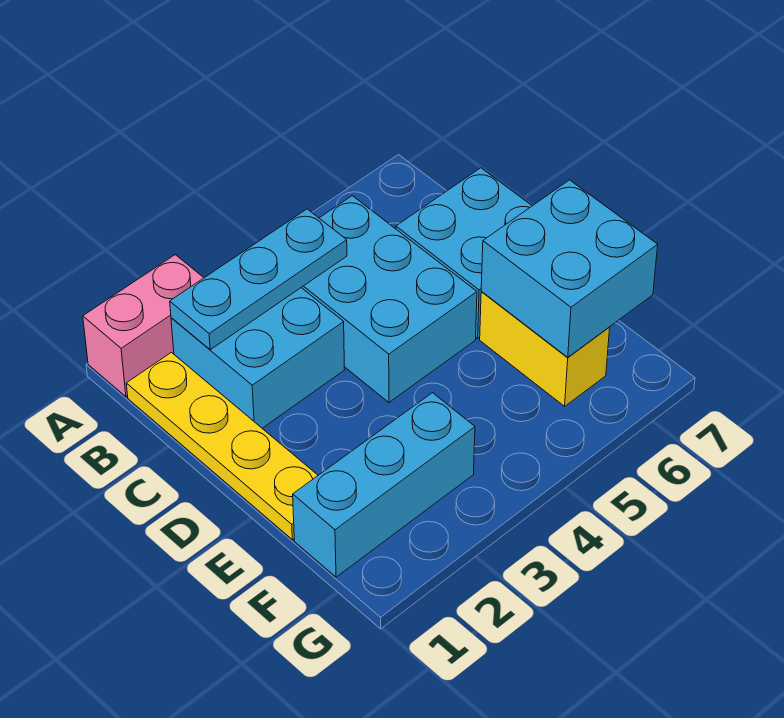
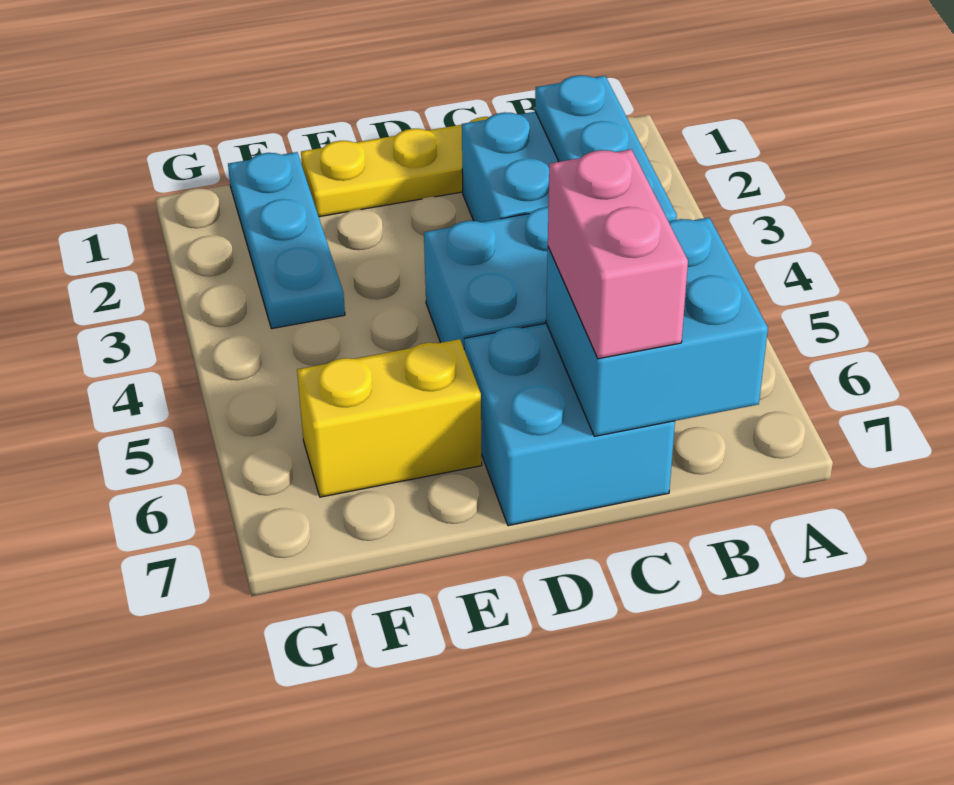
pink 1x2 brick [83,255,204,397] -> pink 1x2 brick moved to [548,149,688,359]
cyan 2x2 brick [481,180,658,357] -> cyan 2x2 brick moved to [546,218,768,436]
cyan 1x3 brick [293,393,475,577] -> cyan 1x3 plate [228,152,345,329]

